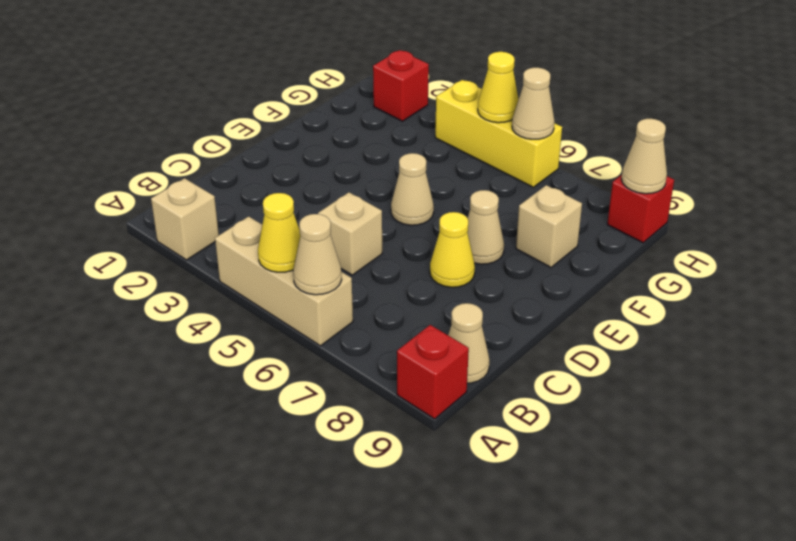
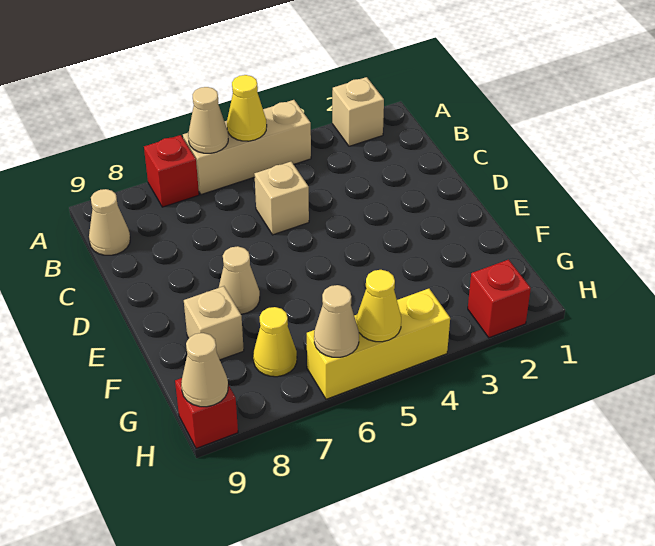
red 1x1 brick [397,325,469,419] -> red 1x1 brick moved to [144,135,199,207]
yellow 1x1 cone [430,212,475,287] -> yellow 1x1 cone moved to [253,307,297,377]
tan 1x1 cone [391,153,434,225] -> none

